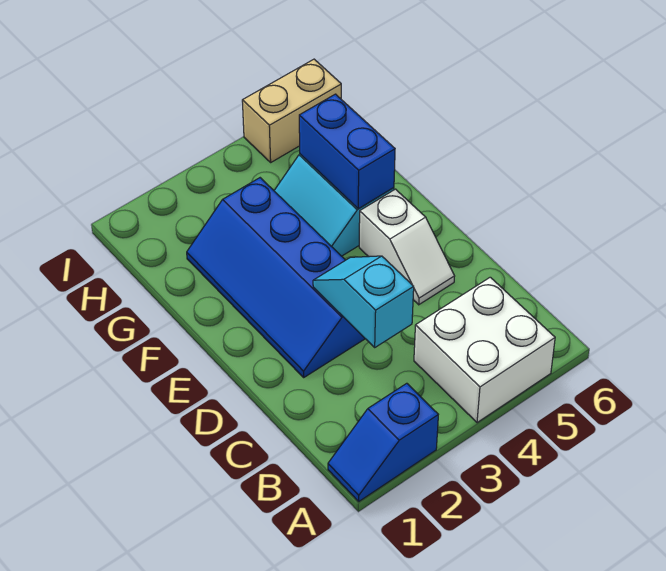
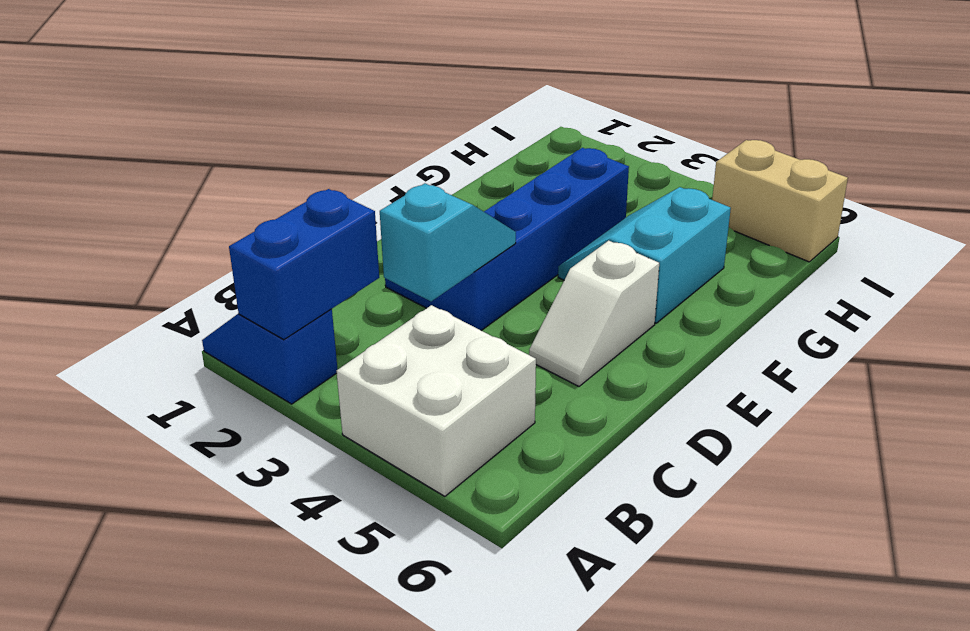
blue 1x2 brick [299,94,395,209] -> blue 1x2 brick moved to [229,189,379,340]

